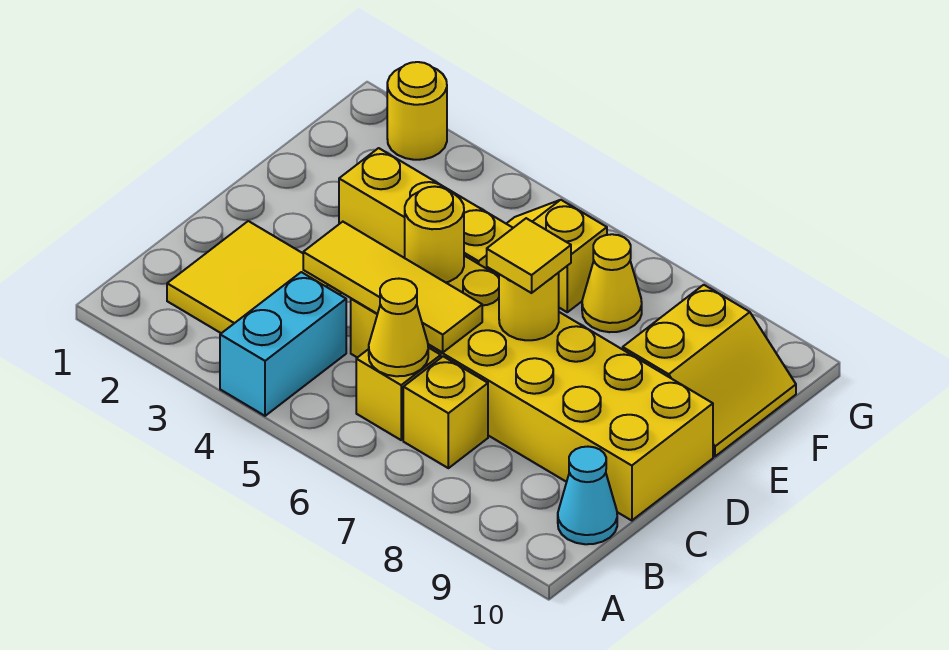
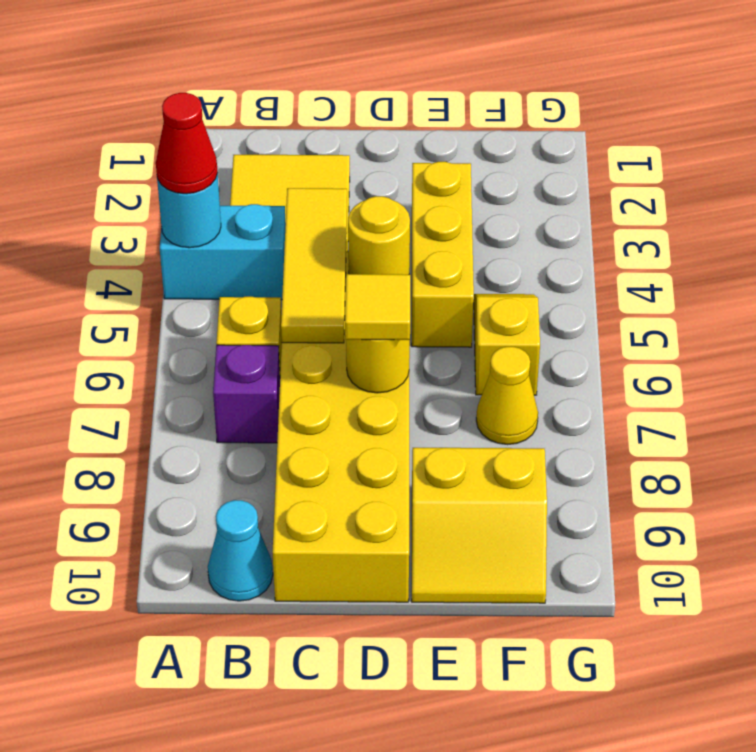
none -> cyan 1x1 round brick [157,174,221,248]
none -> red 1x1 cone [156,93,218,194]
yellow 1x1 cone [369,279,428,376] -> none
yellow 1x1 brick [403,356,488,468] -> purple 1x1 brick [213,345,280,443]
yellow 1x1 round brick [387,62,447,160] -> none

